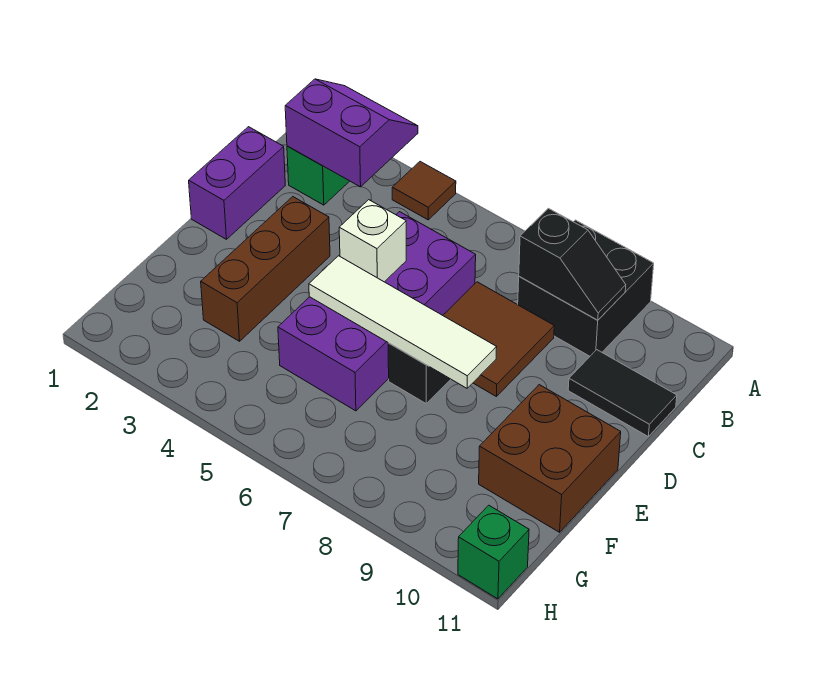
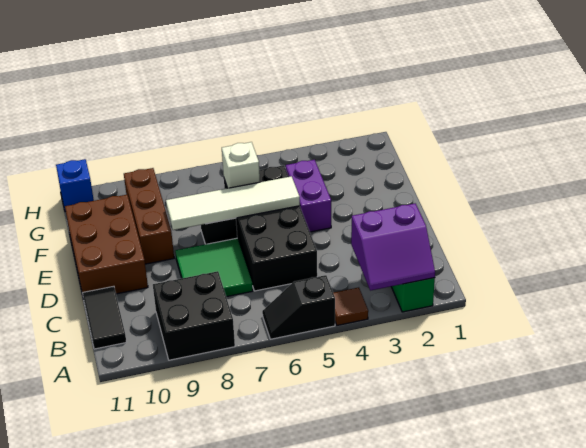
black 1x2 slope [519,208,626,320] -> black 1x2 slope moved to [262,275,335,339]
purple 1x2 brick [189,127,285,239] -> purple 1x2 brick moved to [286,160,331,232]
purple 2x4 brick [278,212,476,411] -> black 2x4 brick [224,165,317,291]
brown 2x2 tile [443,282,554,396] -> green 2x2 tile [175,238,253,297]
black 1x2 tile [568,350,677,436] -> black 1x2 tile turned to [82,286,126,349]
brown 1x3 brick [201,197,330,341] -> brown 1x3 brick moved to [124,168,174,264]
white 1x1 brick [339,200,406,282] -> white 1x1 brick moved to [222,142,260,188]
brown 2x2 brick [479,385,621,532] -> brown 2x3 brick [65,195,148,294]
green 1x1 brick [458,505,529,599] -> blue 1x1 brick [56,159,94,212]

